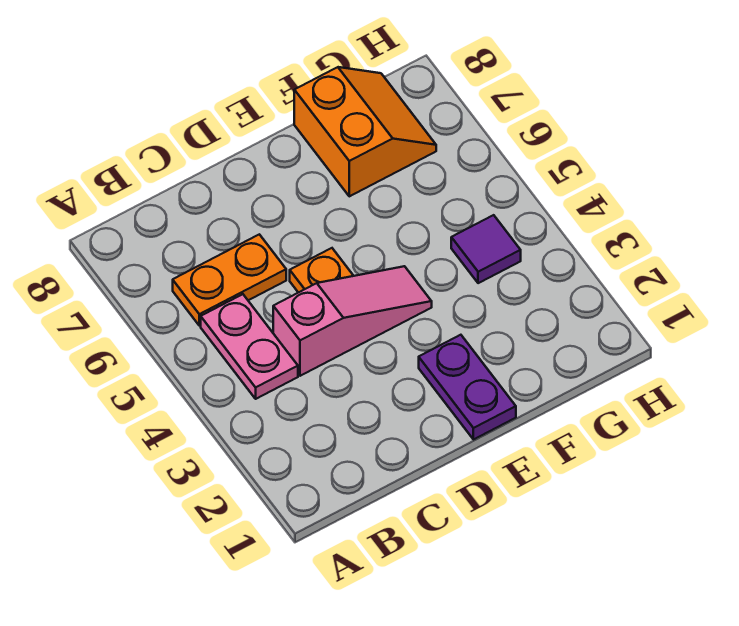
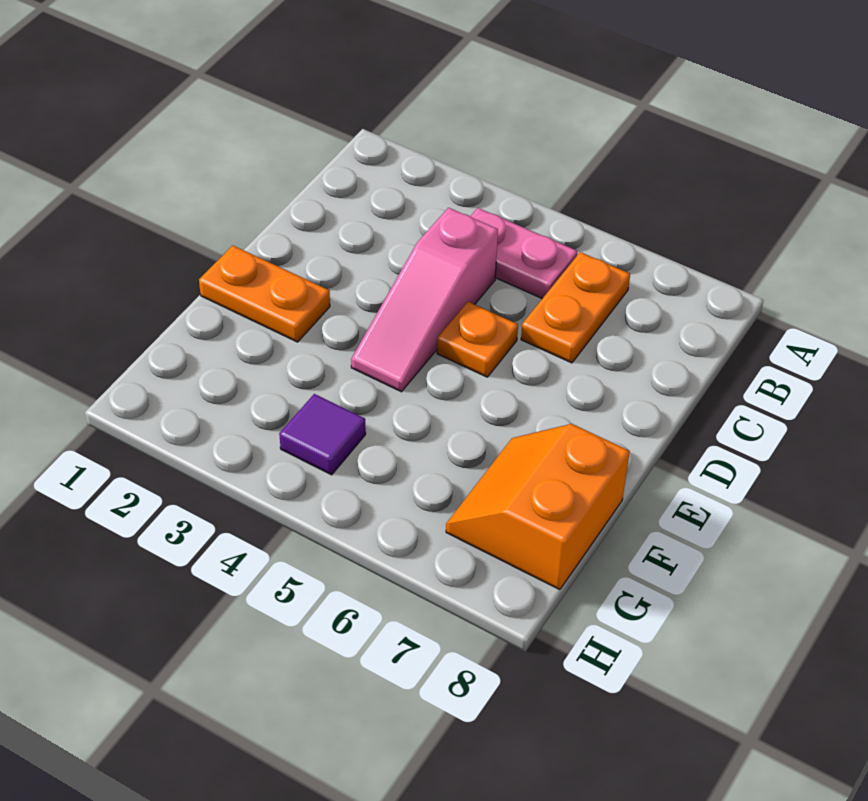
purple 1x2 plate [419,335,516,440] -> orange 1x2 plate [199,245,330,342]
orange 2x2 slope [294,67,436,196] -> orange 2x2 slope turned to [446,424,630,590]

